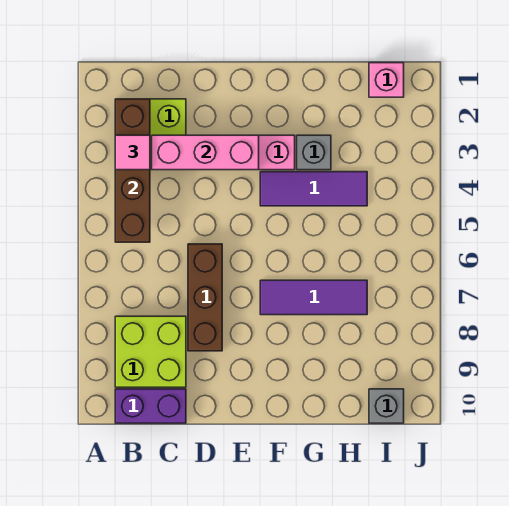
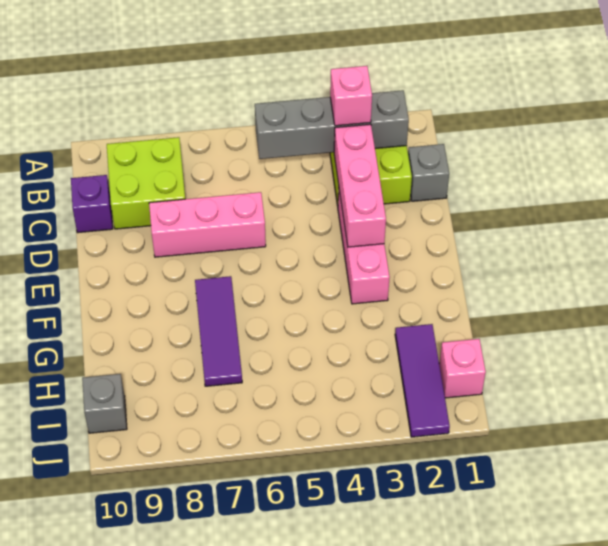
brown 1x4 brick [115,99,150,242] -> grey 1x4 brick [255,90,409,159]
pink 1x1 tile [115,135,150,170] -> pink 1x1 brick [330,66,372,126]
purple 1x2 brick [115,389,186,423] -> purple 1x1 brick [71,175,113,233]
brown 1x3 brick [188,244,222,351] -> pink 1x3 brick [149,192,266,257]
purple 1x3 tile [260,172,367,206] -> purple 1x3 tile moved to [395,324,450,437]
grey 1x1 brick [297,135,331,170] -> grey 1x1 brick moved to [408,144,449,201]

